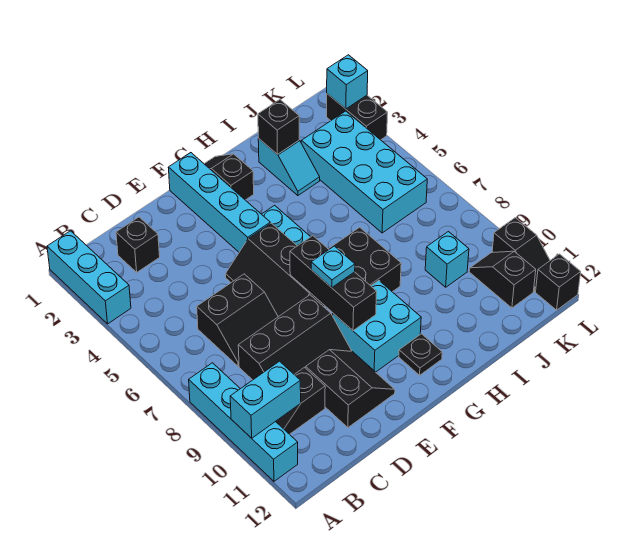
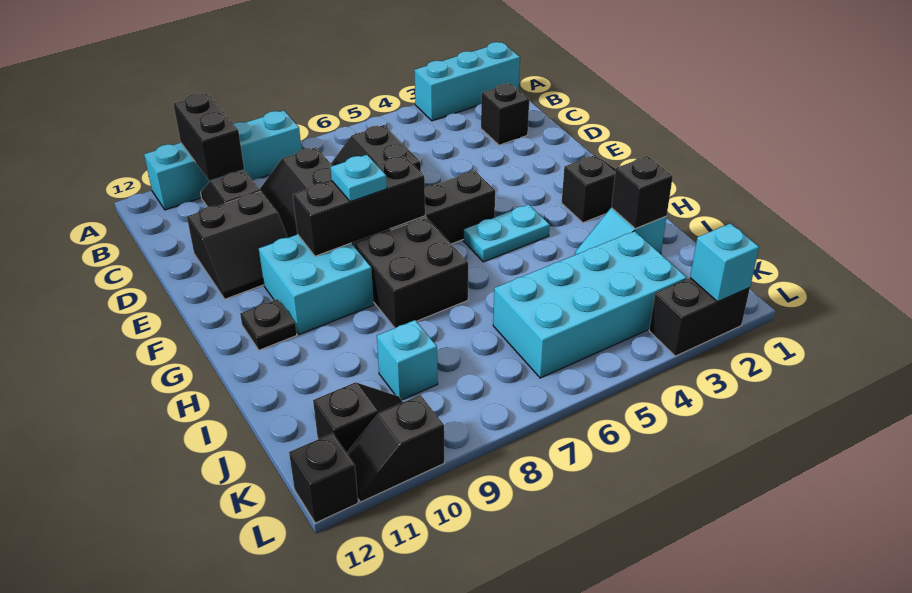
cyan 1x2 brick [230,361,301,438] -> black 1x2 brick [173,93,244,181]
cyan 1x4 brick [168,153,270,252] -> none

